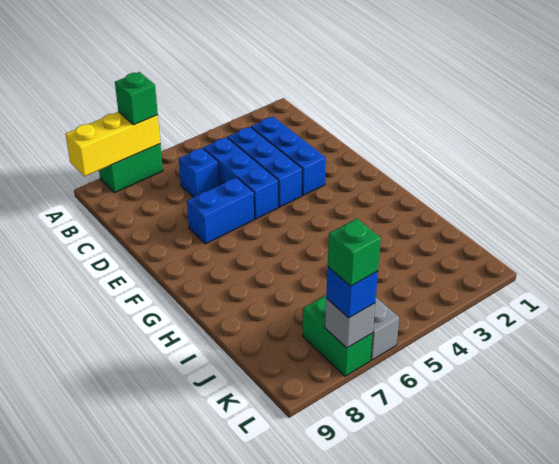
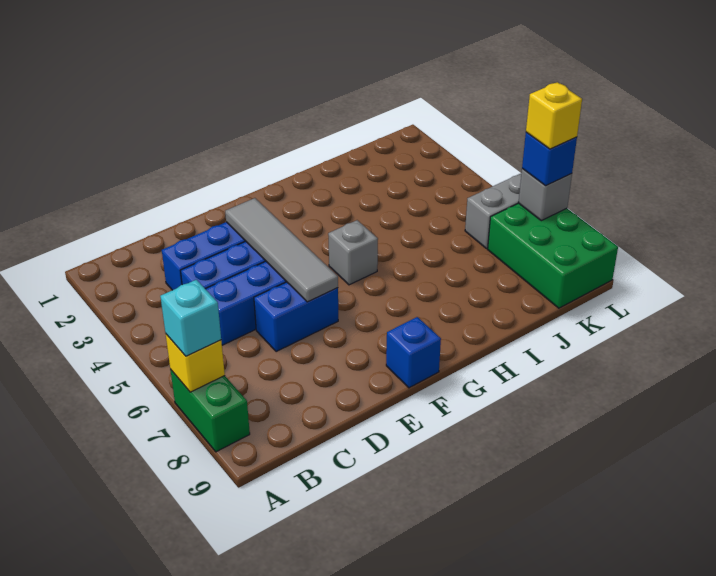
yellow 1x3 brick [66,112,160,176] -> yellow 1x1 brick [166,334,225,392]
green 1x1 brick [115,72,158,125] -> cyan 1x1 brick [160,280,221,356]
blue 1x1 brick [179,148,219,197] -> blue 1x1 brick moved to [386,317,441,388]
none -> grey 1x4 tile [225,198,338,302]
blue 1x2 brick [187,178,254,244] -> blue 1x2 brick turned to [254,282,338,352]
none -> grey 1x1 brick [328,220,378,285]
green 1x2 brick [302,296,373,376] -> green 2x3 brick [488,203,618,308]
green 1x1 brick [328,219,381,286] -> yellow 1x1 brick [526,82,582,149]

